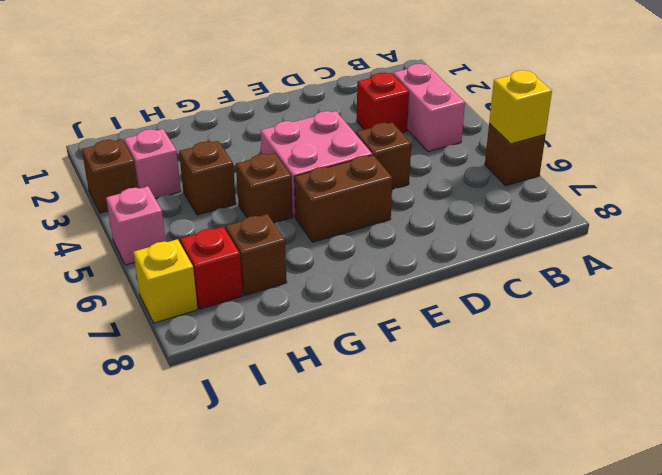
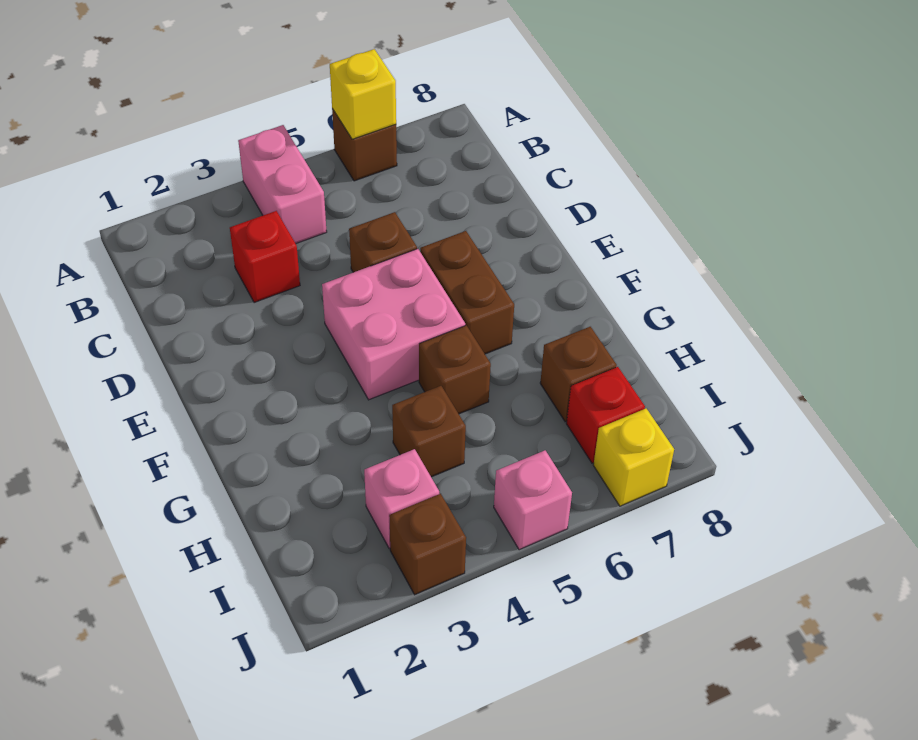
pink 1x2 brick [393,64,465,152] -> pink 1x2 brick turned to [238,125,327,243]

